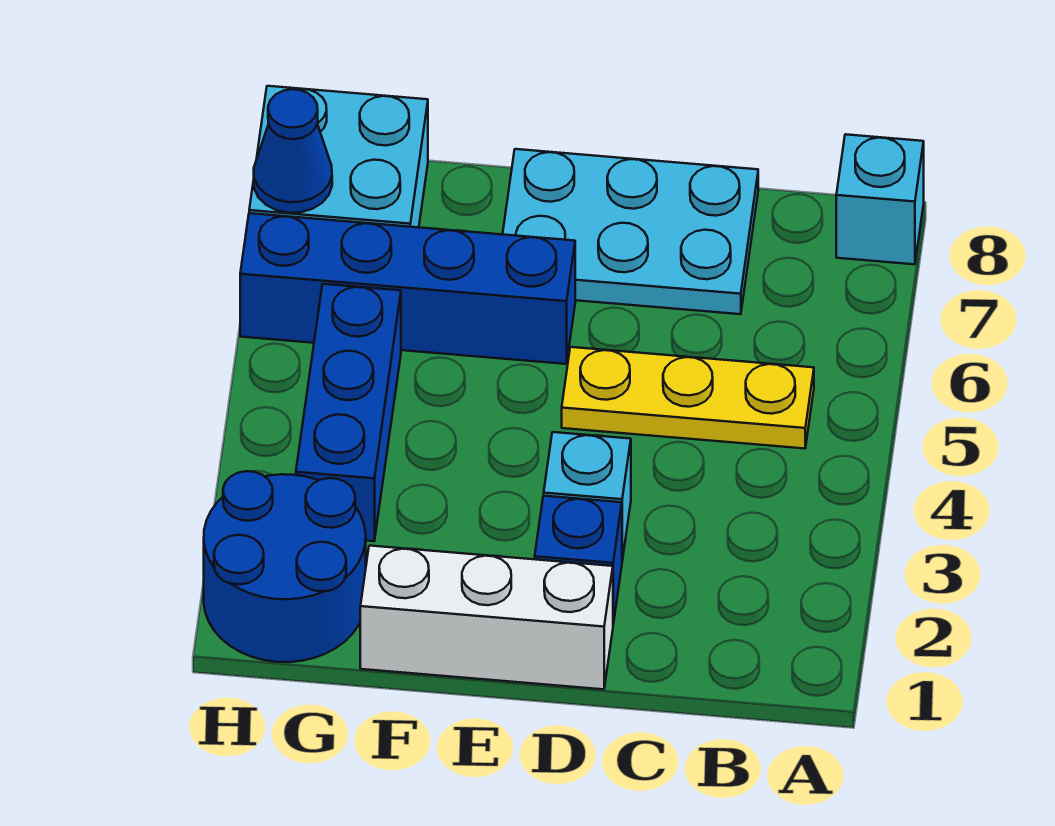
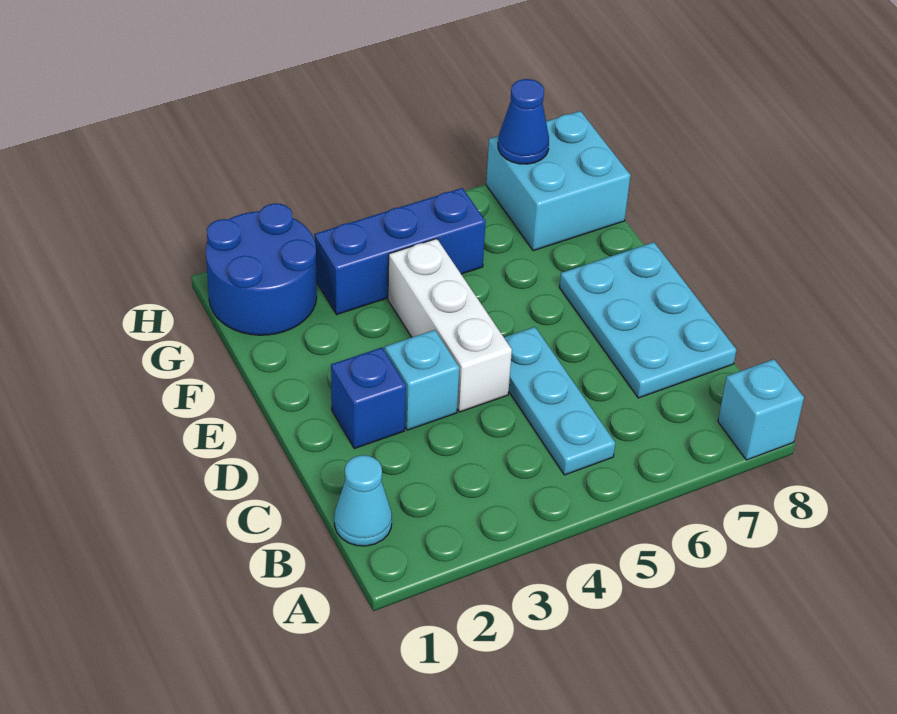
none -> cyan 1x1 cone [334,455,392,546]
yellow 1x3 plate [562,347,814,449] -> cyan 1x3 plate [504,327,615,475]
white 1x3 brick [360,546,613,689] -> white 1x3 brick moved to [388,239,512,412]
blue 1x4 brick [240,213,575,364] -> none

